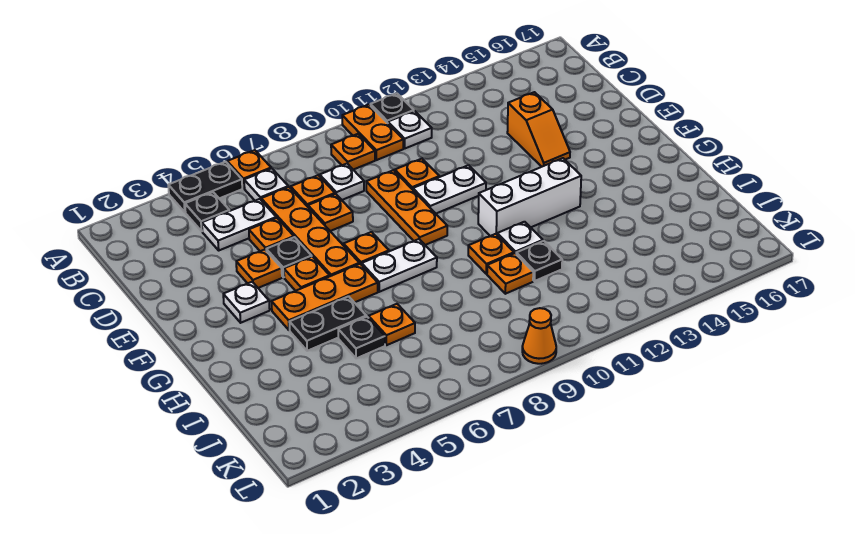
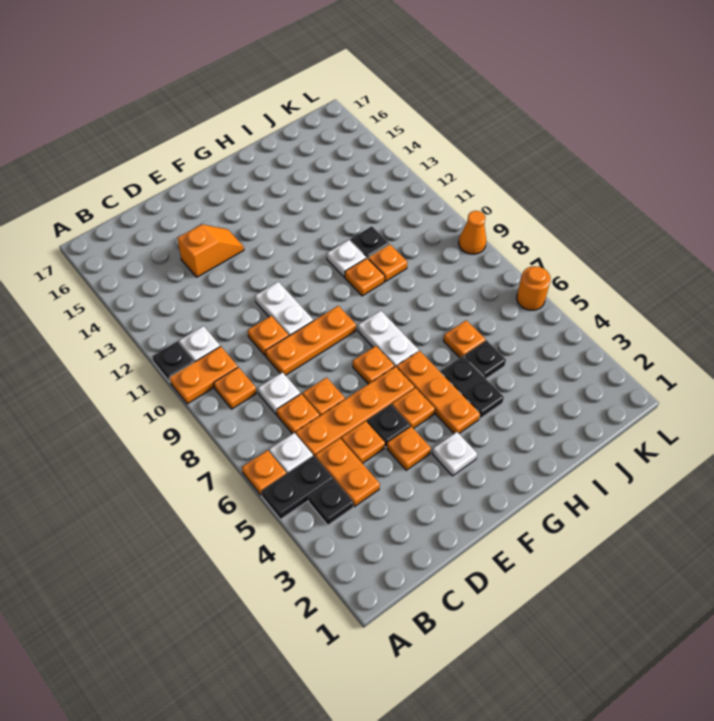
black 1x2 plate [168,162,242,212] -> black 1x2 plate turned to [261,456,333,519]
white 1x2 plate [202,199,276,250] -> orange 1x2 plate [315,438,380,507]
white 1x3 brick [478,158,581,236] -> none
none -> orange 1x1 round brick [517,266,551,310]

